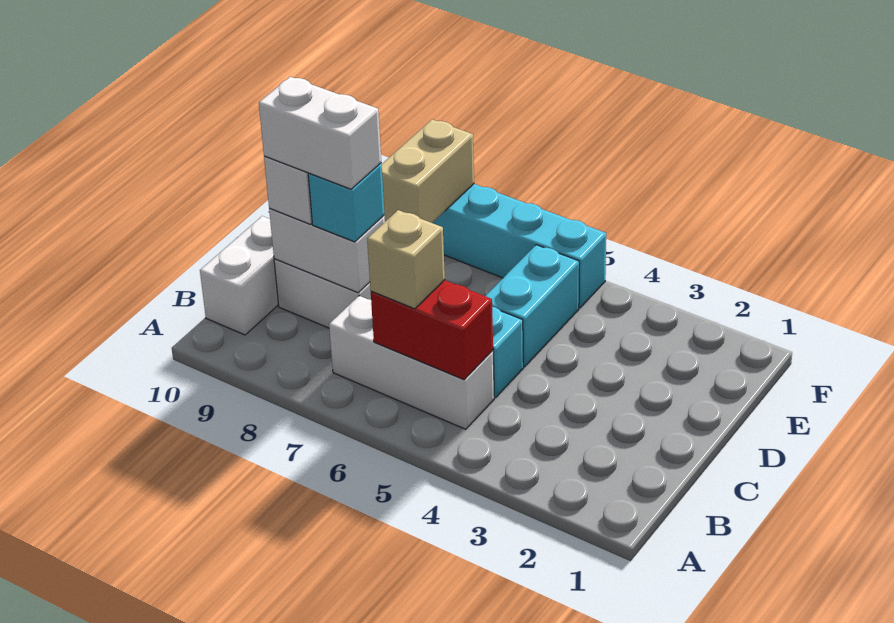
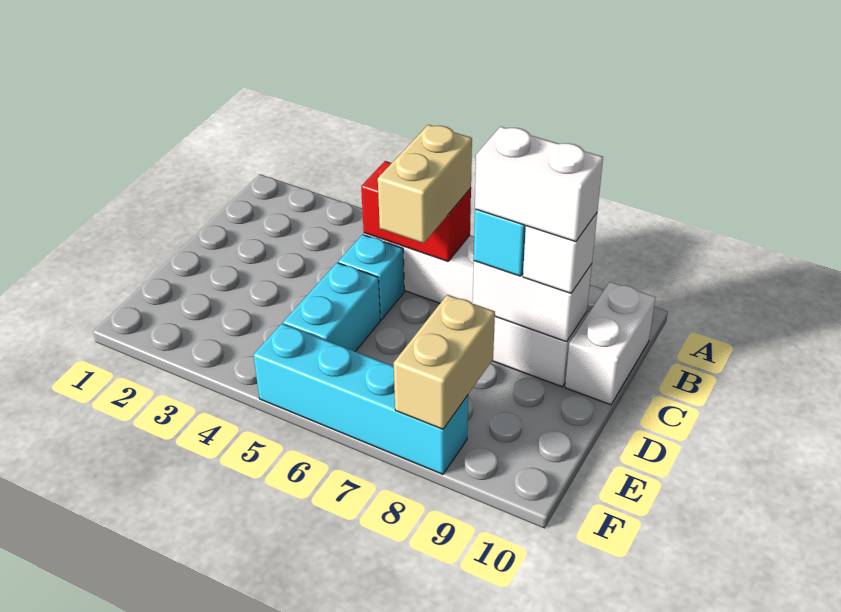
tan 1x1 brick [367,210,445,309] -> tan 1x2 brick [378,125,472,243]

